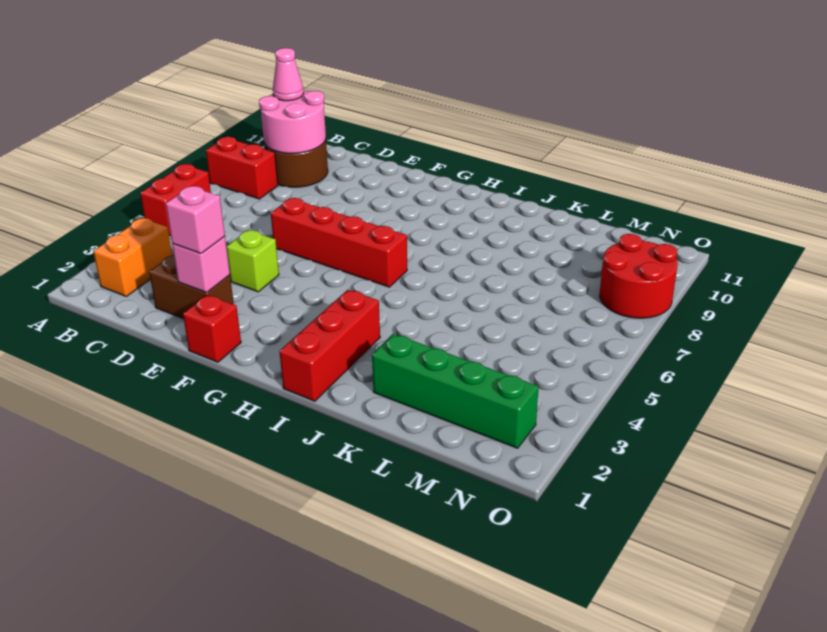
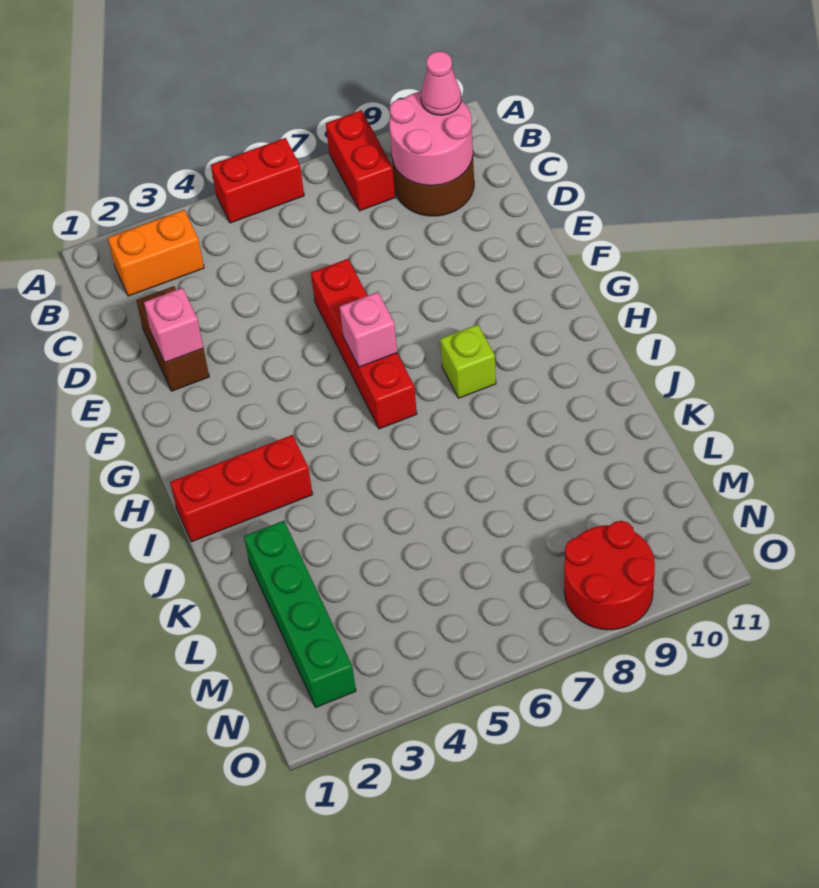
pink 1x1 brick [166,186,225,253] -> pink 1x1 brick moved to [340,292,397,367]
lime 1x1 brick [226,230,279,292] -> lime 1x1 brick moved to [440,324,496,398]
red 1x1 brick [183,295,241,362] -> none

